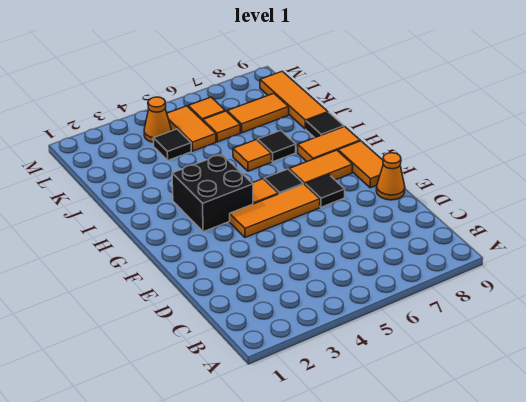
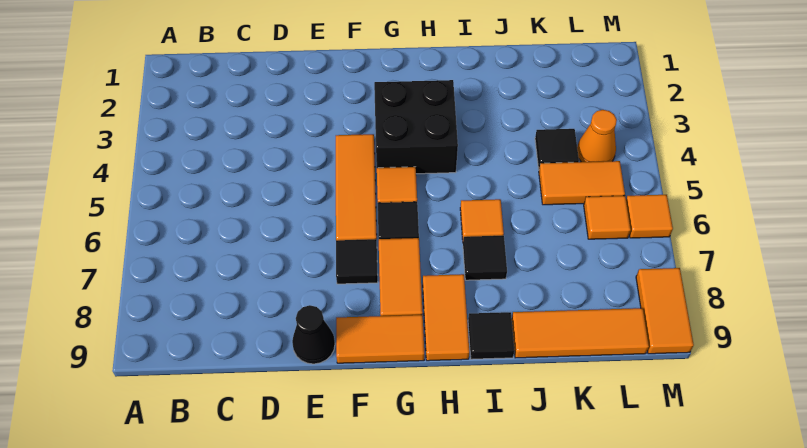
orange 1x1 cone [376,153,405,200] -> black 1x1 cone [292,305,335,364]
orange 1x1 tile [203,111,240,142] -> orange 1x1 tile moved to [626,195,673,238]
orange 1x2 tile [227,94,289,133] -> orange 1x2 tile moved to [636,268,694,354]

